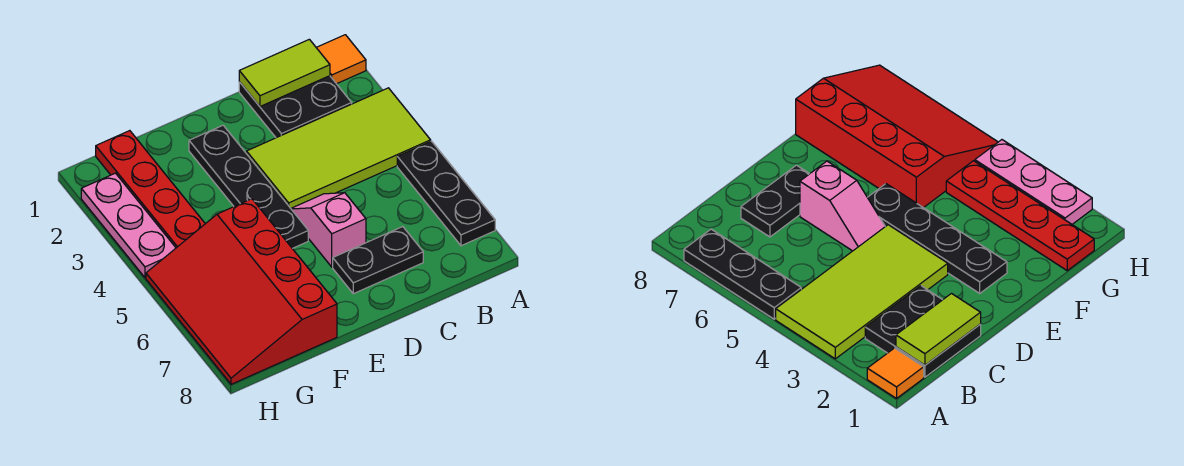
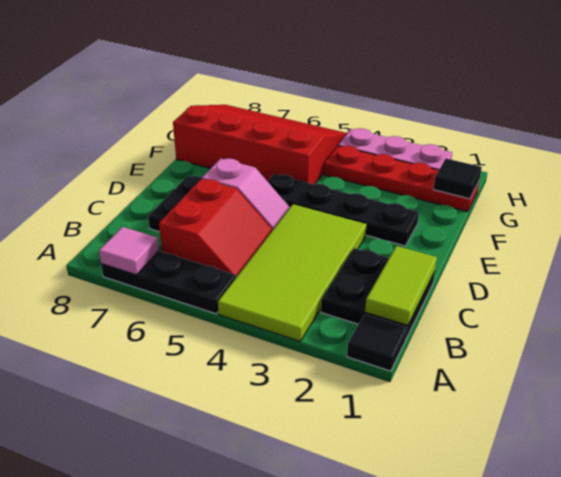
orange 1x1 tile [316,35,366,84] -> black 1x1 tile [347,314,407,371]
none -> pink 1x1 tile [99,227,159,275]
none -> red 2x2 slope [159,179,273,277]
none -> black 1x1 tile [434,159,482,199]

